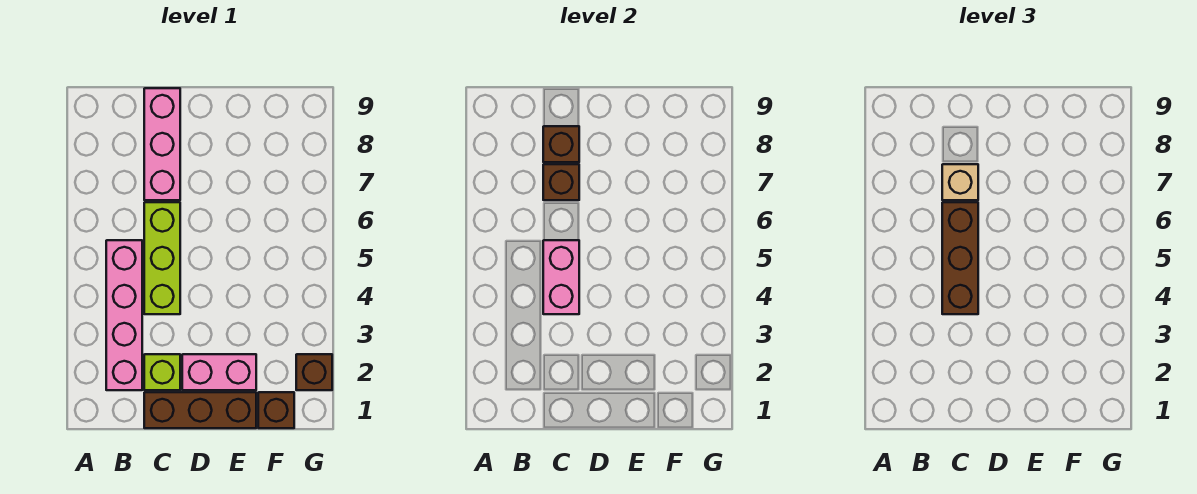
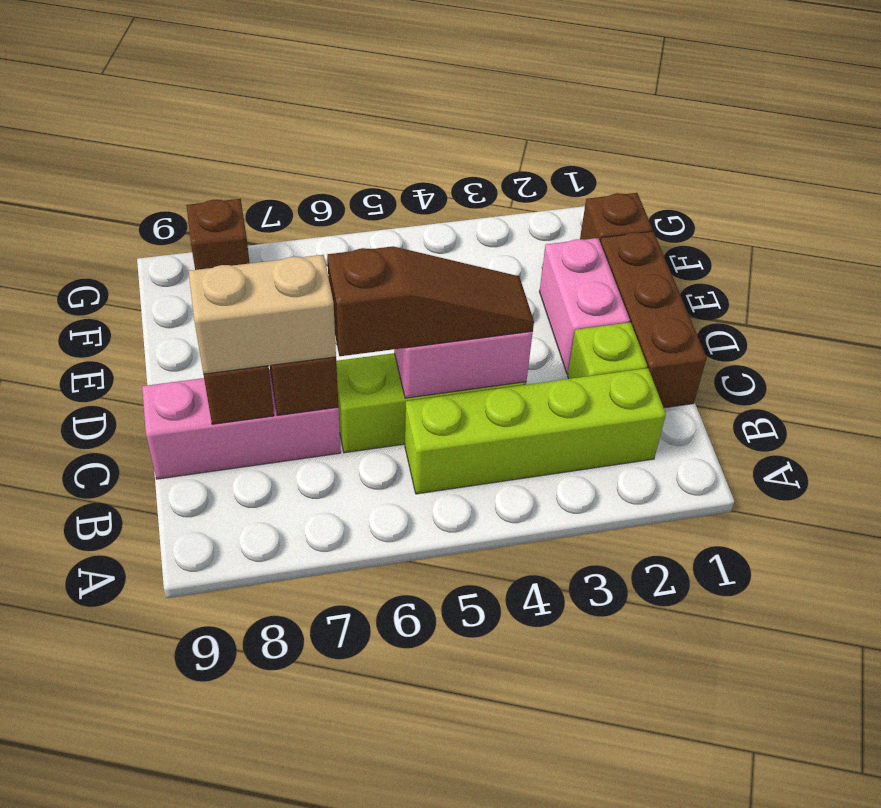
pink 1x4 brick [106,240,142,390] -> lime 1x4 brick [405,368,666,494]
brown 1x3 brick [942,202,978,314] -> brown 1x3 slope [327,246,534,356]
tan 1x1 brick [942,164,978,200] -> tan 1x2 brick [189,255,336,374]
brown 1x1 brick [296,354,332,390] -> brown 1x1 brick moved to [186,199,250,270]

